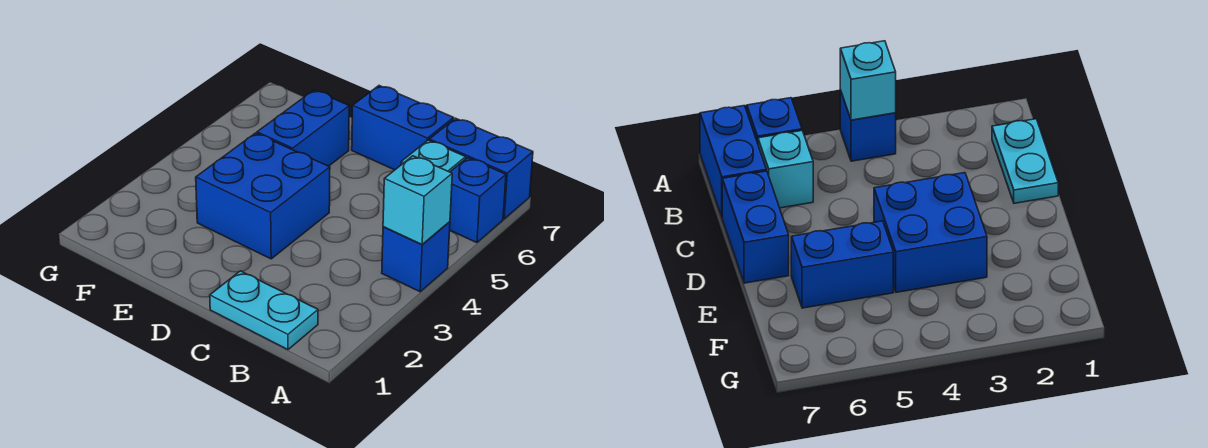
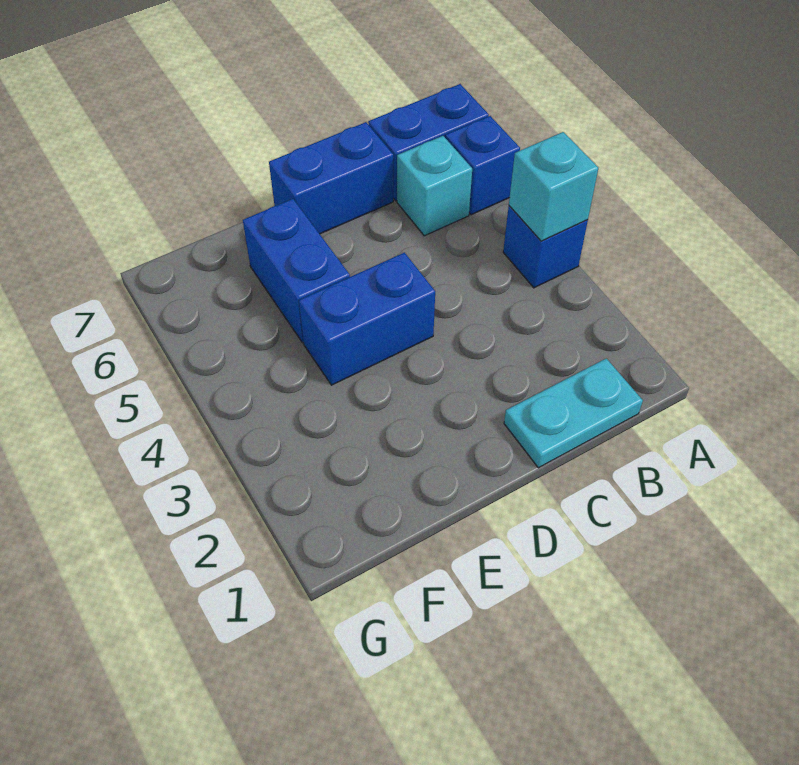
blue 2x2 brick [196,133,330,259] -> blue 1x2 brick [299,253,435,385]

